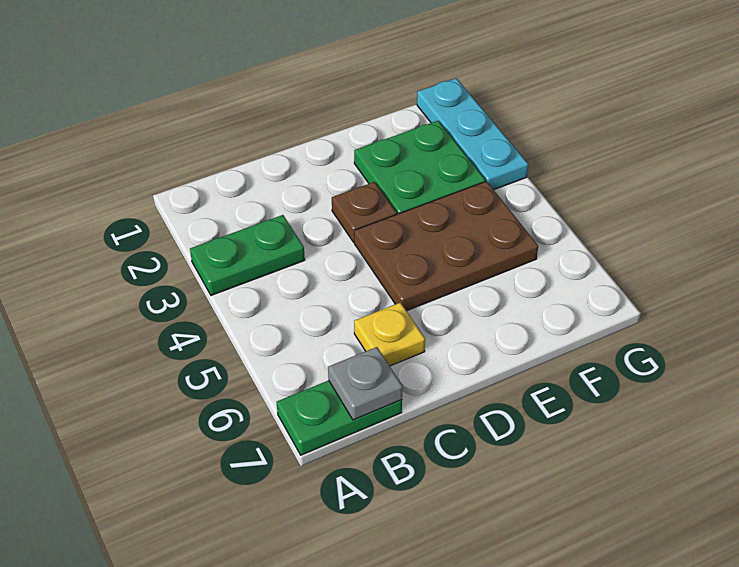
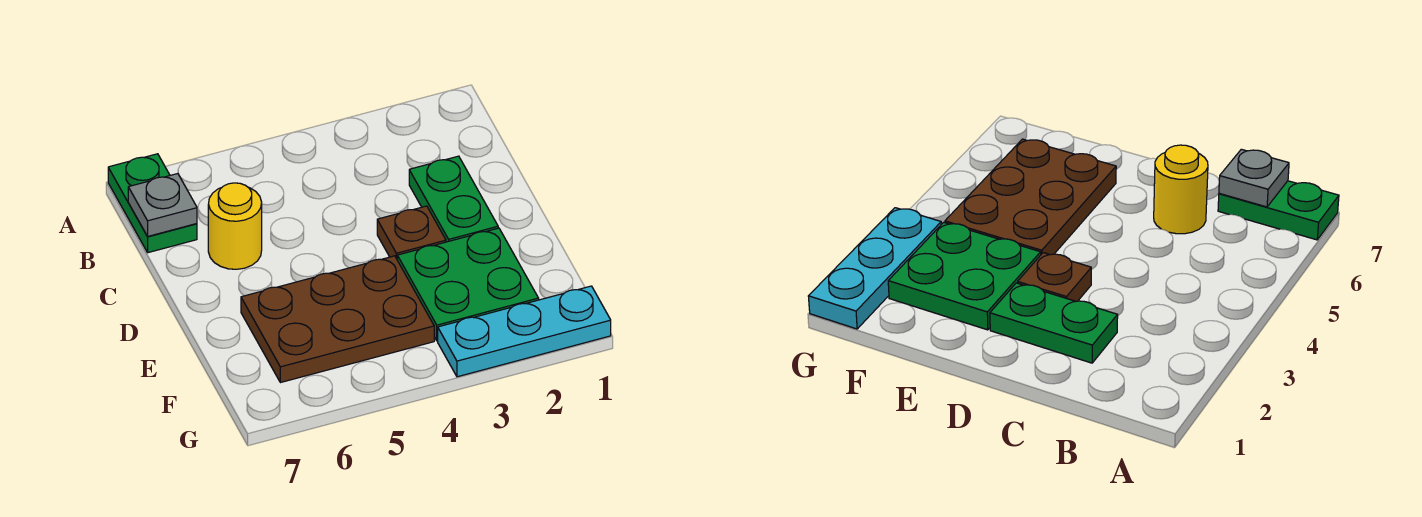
green 1x2 plate [190,215,305,295] -> green 1x2 plate moved to [409,156,498,242]
yellow 1x1 plate [354,302,425,366] -> yellow 1x1 round brick [208,183,262,269]
brown 2x3 plate [354,181,538,311] -> brown 2x3 plate turned to [241,256,434,383]

